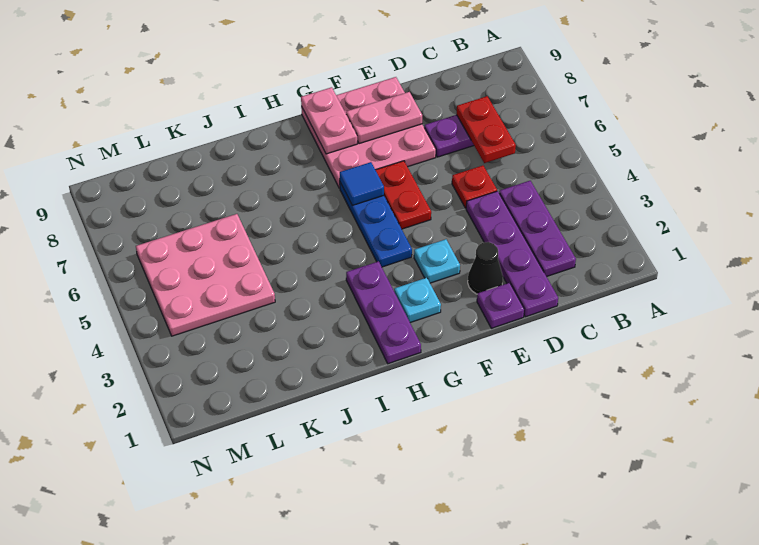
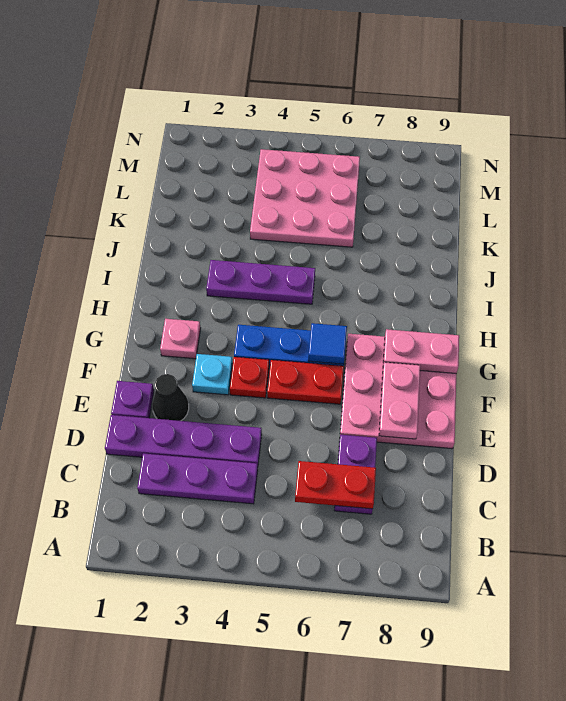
red 1x1 plate [452,166,497,208] -> red 1x1 plate moved to [230,357,269,398]
cyan 1x1 plate [394,278,441,323] -> pink 1x1 plate [160,319,201,359]
purple 1x3 plate [346,261,421,364] -> purple 1x3 plate moved to [206,260,315,304]

